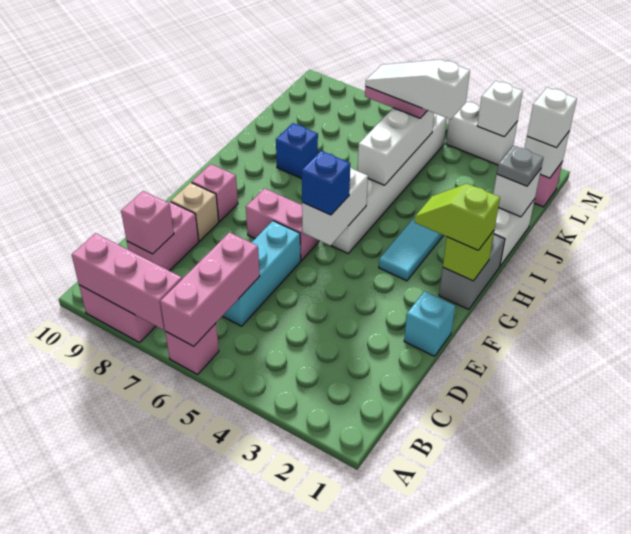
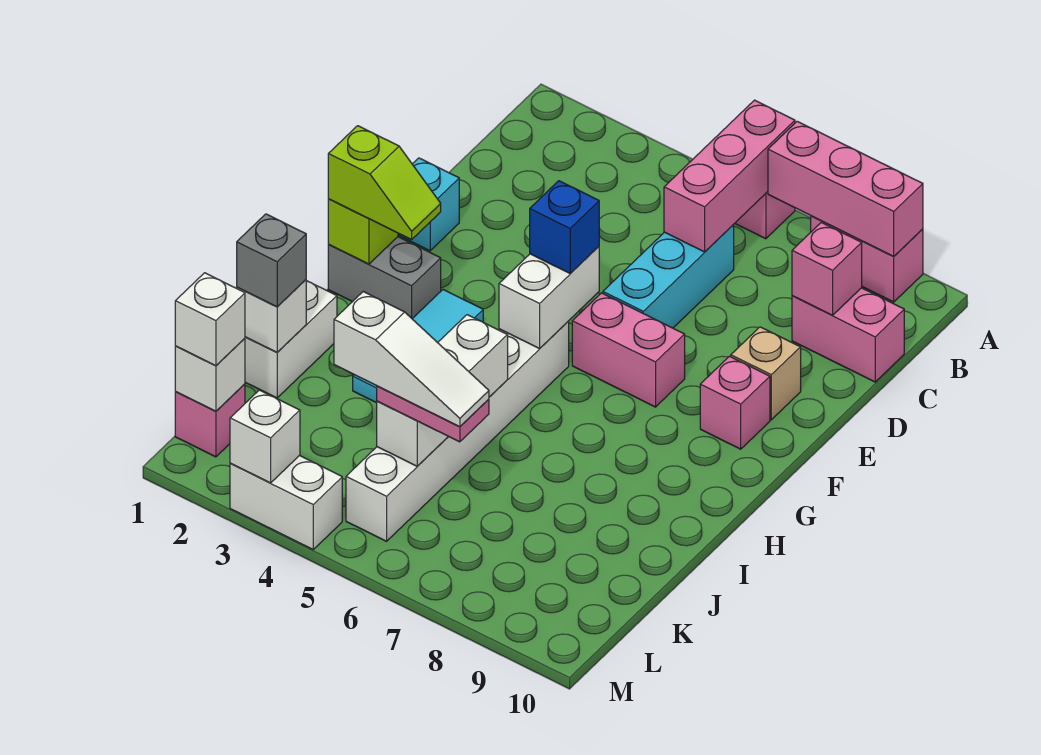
pink 1x2 brick [127,202,199,271] -> pink 1x2 brick turned to [792,288,904,382]
grey 1x2 brick [439,234,505,309] -> grey 1x2 brick turned to [328,237,441,318]
blue 1x1 brick [276,123,318,178] -> none
grey 1x1 plate [497,146,543,186] -> grey 1x1 brick [237,214,306,307]

